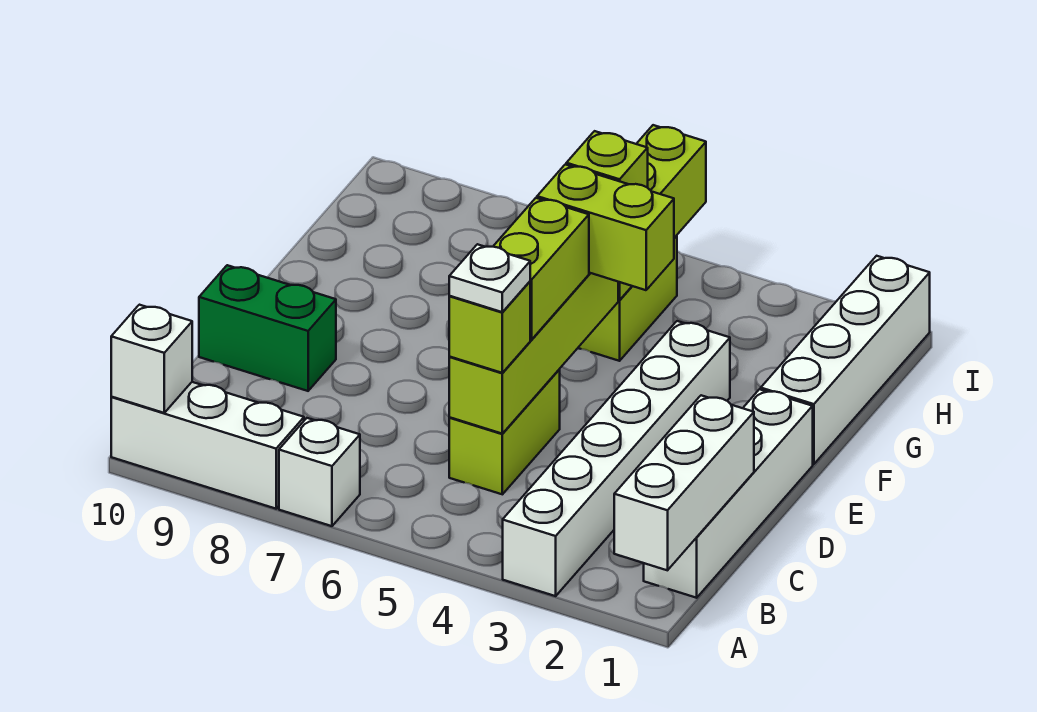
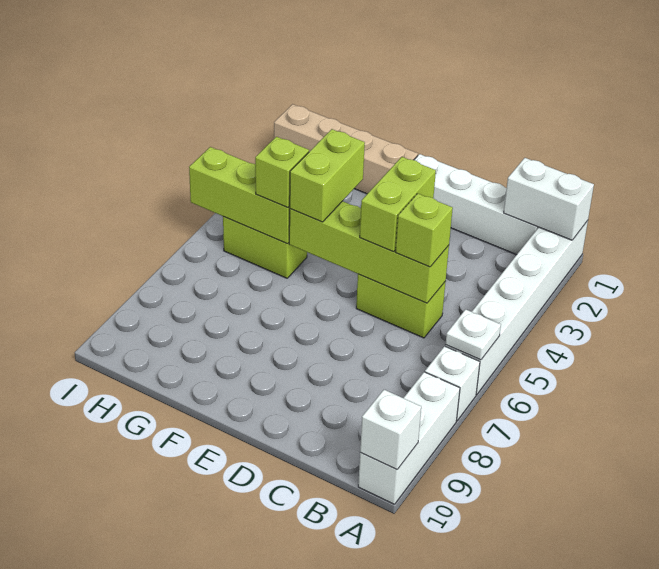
white 1x3 brick [614,395,754,570] -> white 1x2 brick [504,158,594,240]
white 1x6 brick [503,321,730,596] -> white 1x6 brick turned to [445,221,588,395]
white 1x1 plate [449,244,530,312] -> white 1x1 plate moved to [445,309,501,360]
lime 1x2 brick [493,198,589,340] -> lime 1x2 brick turned to [360,157,436,252]
green 1x2 brick [199,265,336,391] -> none
white 1x4 brick [761,256,930,464] -> tan 1x4 brick [274,104,418,194]

